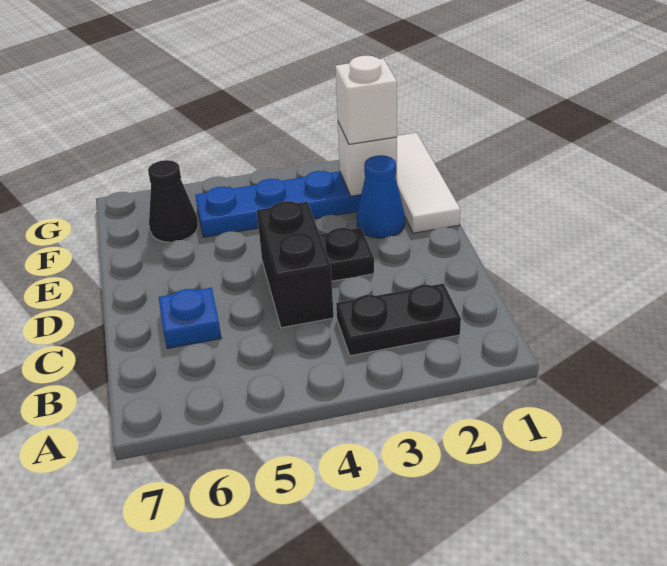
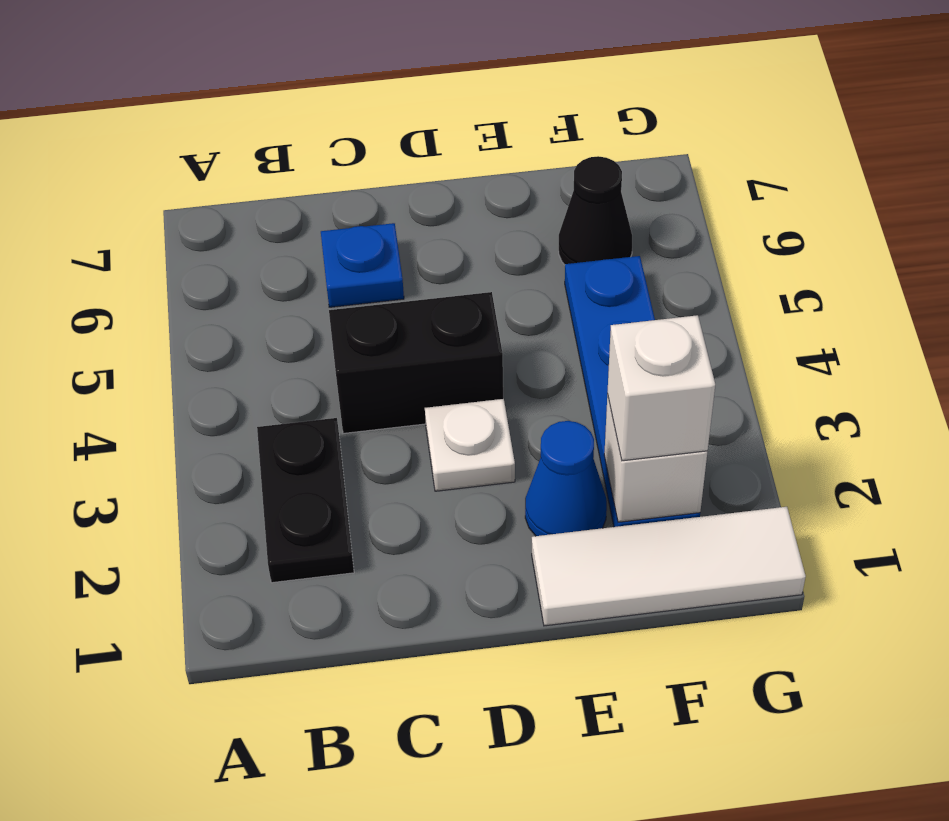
black 1x1 plate [320,228,374,281] -> white 1x1 plate [425,399,515,491]

